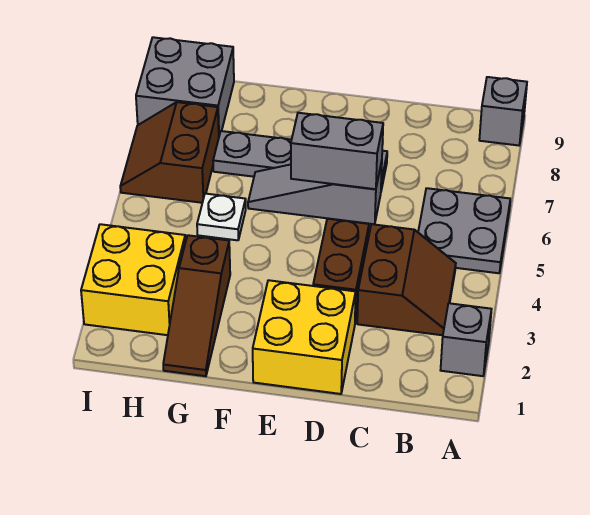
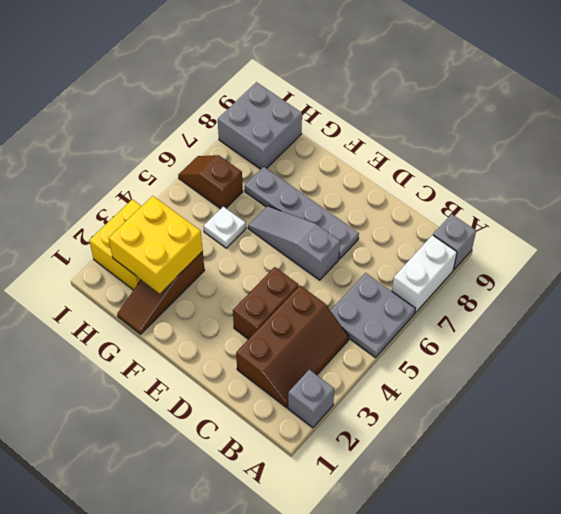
none -> white 1x2 brick [392,235,457,313]
brown 2x2 slope [357,224,456,335] -> brown 2x3 slope [236,286,349,408]
yellow 2x2 brick [253,280,356,394] -> yellow 2x2 brick moved to [109,196,203,293]
grey 1x2 brick [291,113,383,189] -> none
brown 2x2 slope [120,102,219,203] -> brown 1x2 slope [178,155,243,209]

